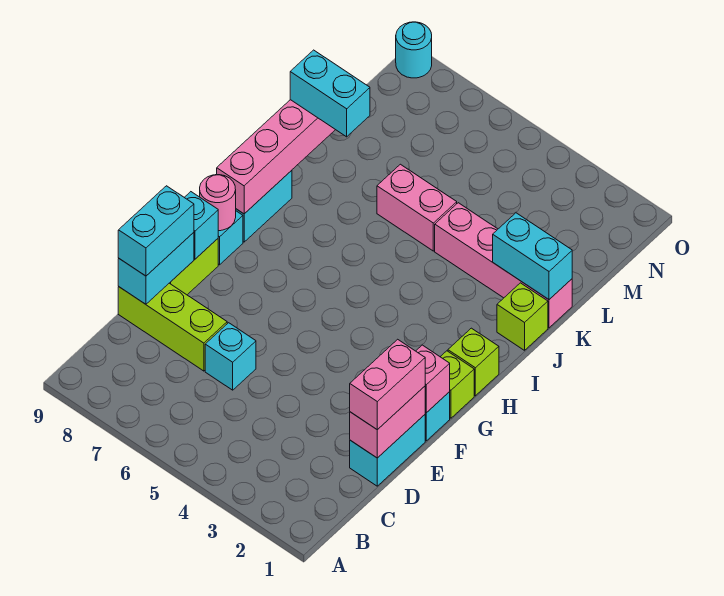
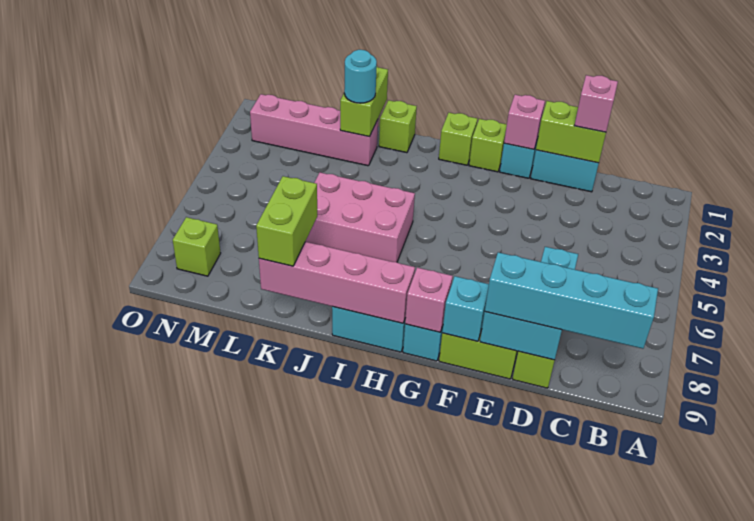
pink 1x2 brick [350,386,426,458] -> lime 1x2 brick [536,101,606,163]
pink 1x2 brick [350,339,425,430] -> pink 1x1 brick [574,75,618,132]
cyan 1x2 brick [118,186,194,276] -> cyan 1x4 brick [485,252,658,349]
pink 1x1 round brick [200,175,236,231] -> pink 1x1 brick [405,268,453,332]
pink 1x4 brick [435,203,572,328] -> pink 1x4 brick turned to [250,94,378,166]
cyan 1x2 brick [493,213,572,299] -> lime 1x2 brick [340,67,388,137]
pink 1x2 brick [377,164,457,251] -> pink 2x3 brick [305,172,415,262]
cyan 1x2 brick [290,50,370,137] -> lime 1x2 brick [256,176,317,266]
none -> lime 1x1 brick [173,217,221,276]
cyan 1x1 round brick [396,22,432,78] -> cyan 1x1 round brick moved to [344,50,377,103]

